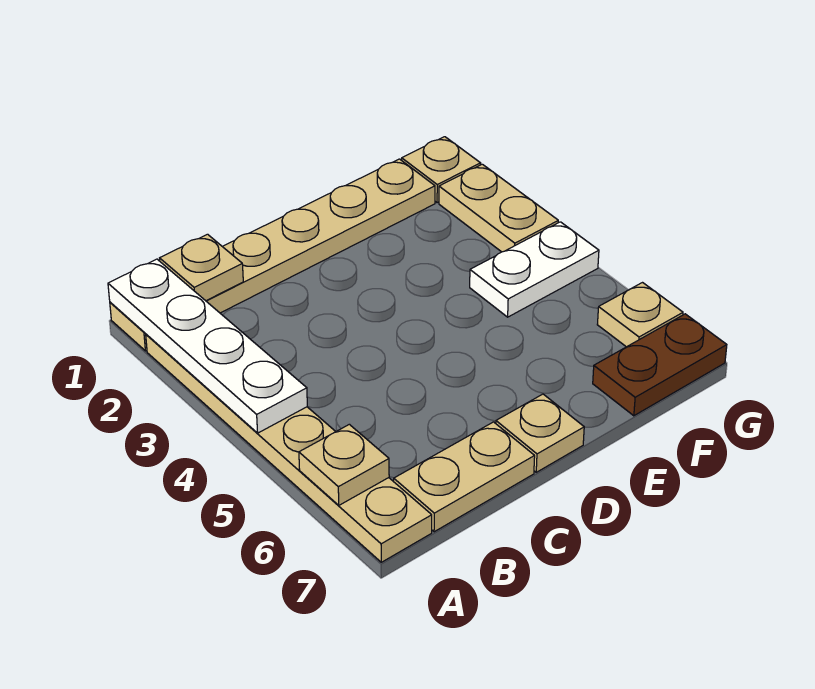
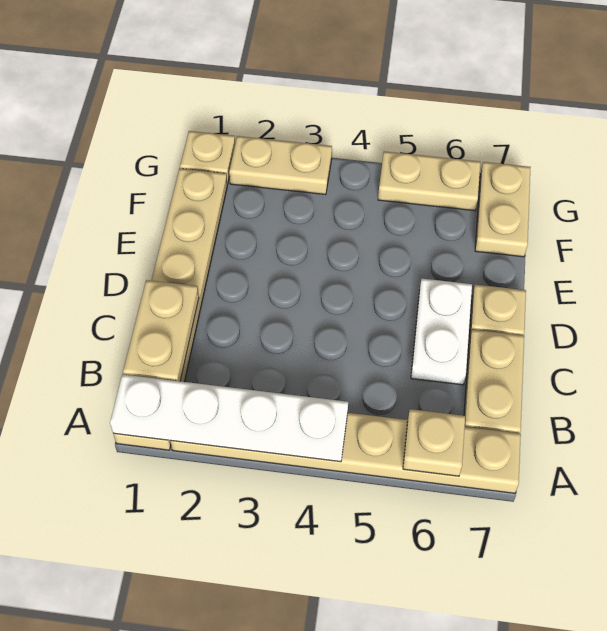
tan 1x1 plate [160,234,243,301] -> tan 1x2 plate [123,280,199,381]
white 1x2 plate [470,222,599,317] -> white 1x2 plate moved to [411,279,472,385]
brown 1x2 plate [593,314,727,416] -> tan 1x2 plate [475,162,530,257]
tan 1x1 plate [597,283,683,347] -> tan 1x2 plate [378,151,480,211]

